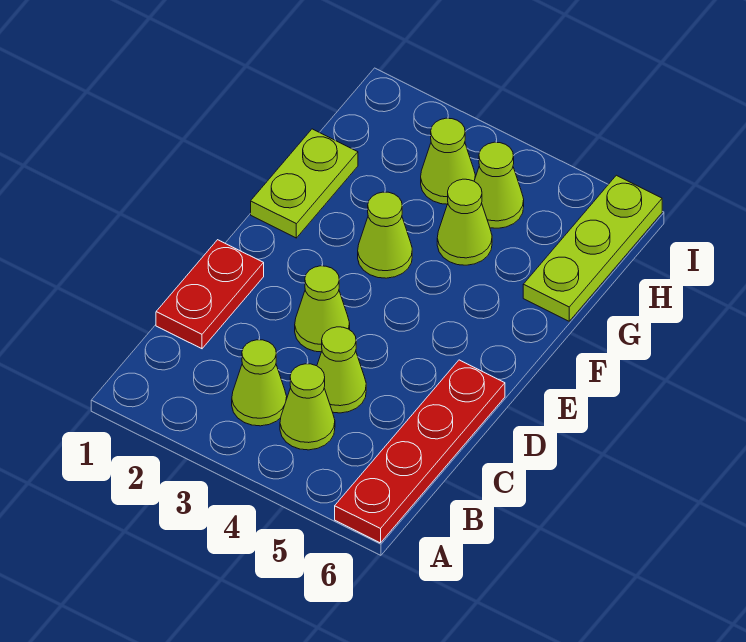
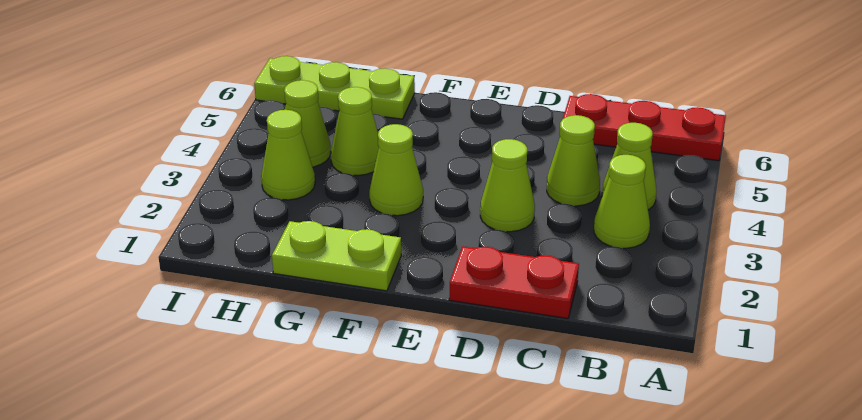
red 1x4 plate [335,360,505,543] -> red 1x3 plate [563,94,726,161]

